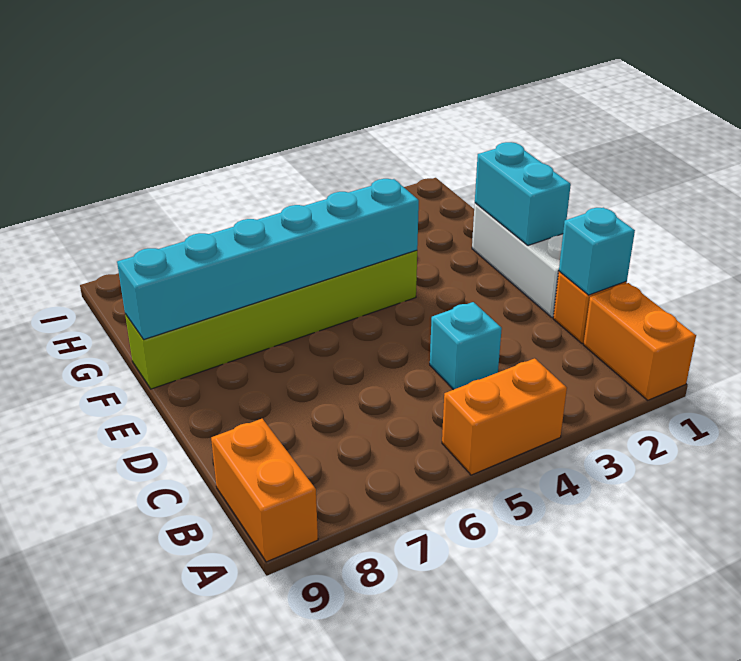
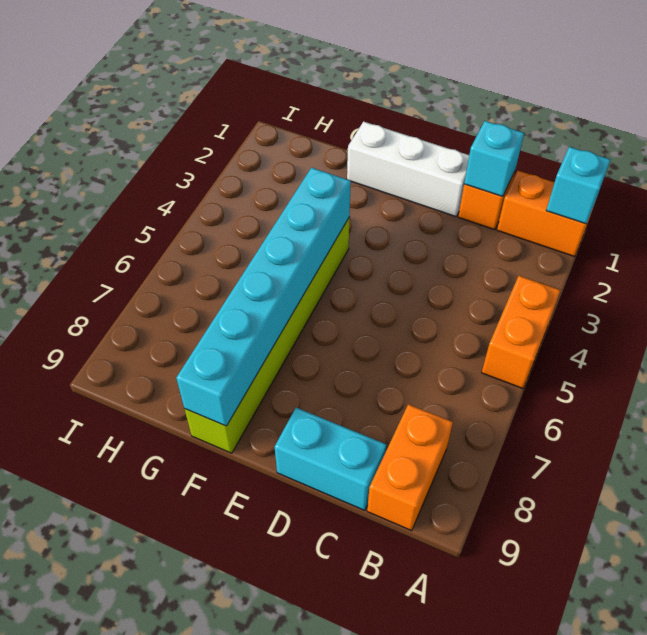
orange 1x2 brick [211,419,318,562] -> orange 1x2 brick turned to [367,404,453,531]
cyan 1x1 brick [430,302,502,390] -> cyan 1x1 brick moved to [546,147,610,224]
cyan 1x2 brick [475,142,571,246] -> cyan 1x2 brick moved to [275,408,386,510]

